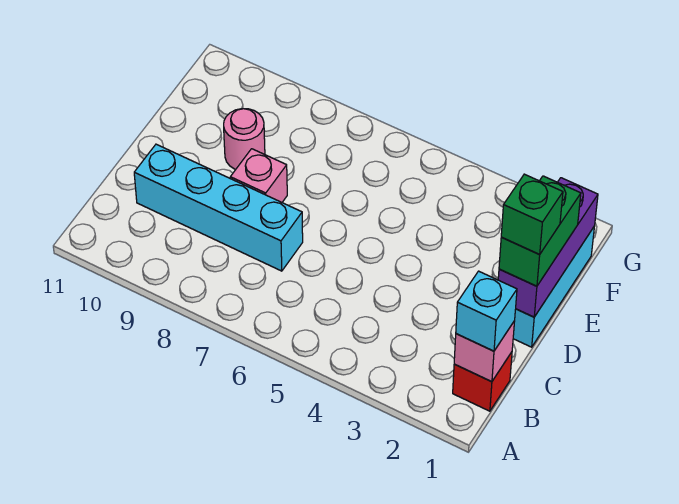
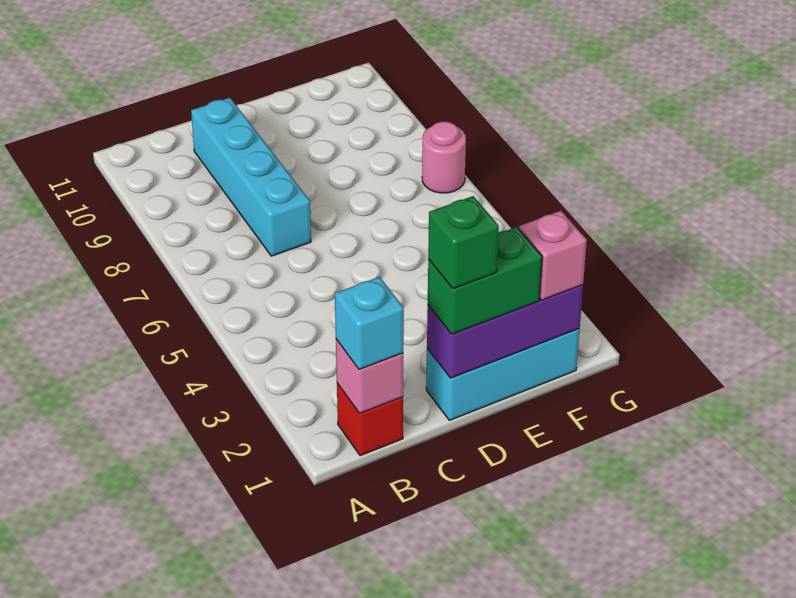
pink 1x1 brick [230,149,287,202] -> pink 1x1 brick moved to [519,211,587,300]
pink 1x1 round brick [224,109,265,169] -> pink 1x1 round brick moved to [422,121,466,193]

